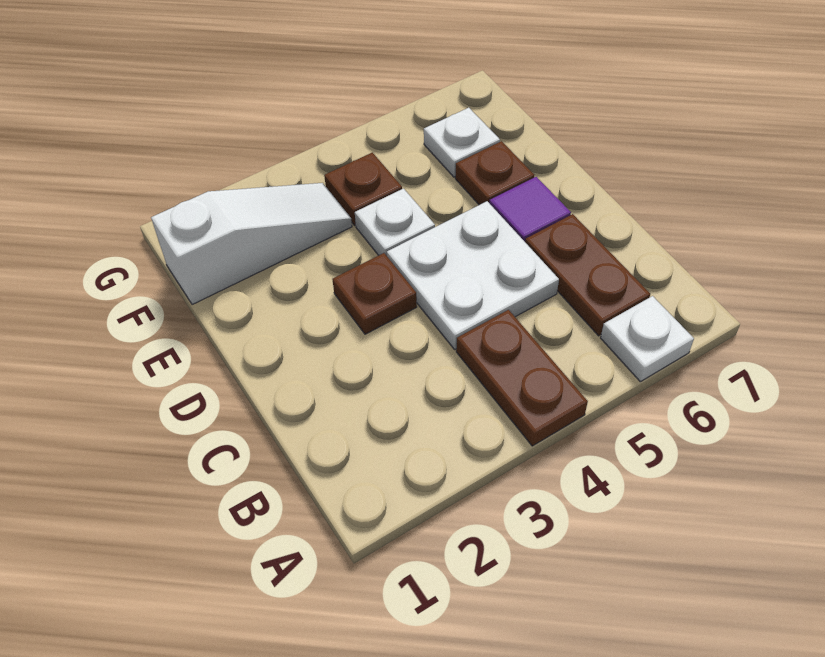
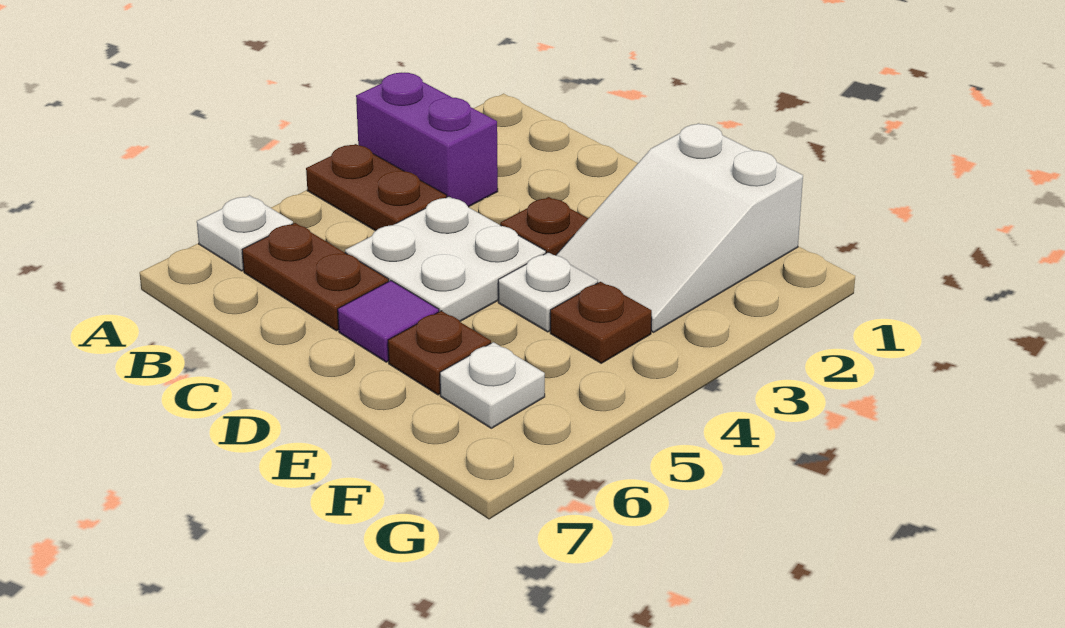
none -> purple 1x2 brick [356,73,498,207]
white 1x3 slope [151,183,352,305] -> white 2x3 slope [556,123,803,332]

